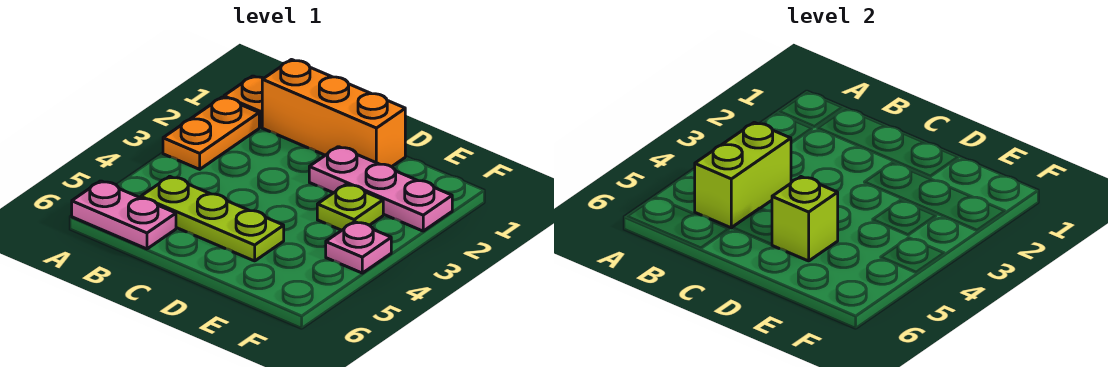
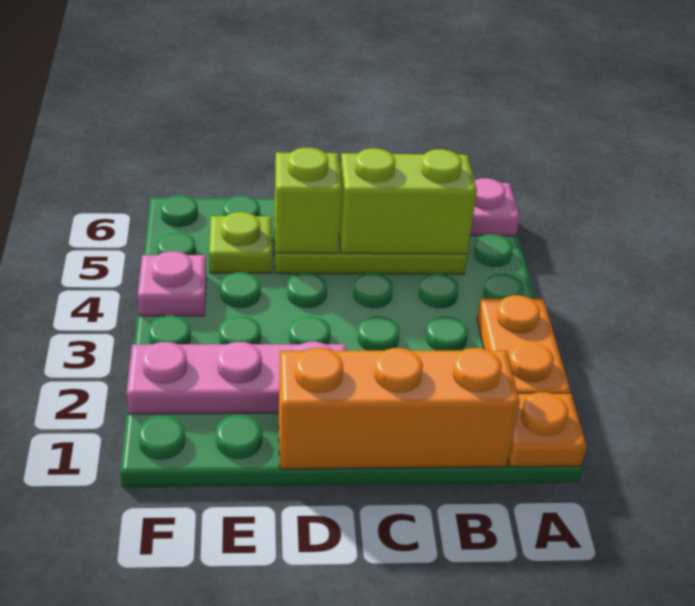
lime 1x2 brick [695,122,791,228] -> lime 1x2 brick turned to [339,148,477,254]
lime 1x1 plate [317,184,383,230] -> lime 1x1 plate moved to [209,212,272,273]

